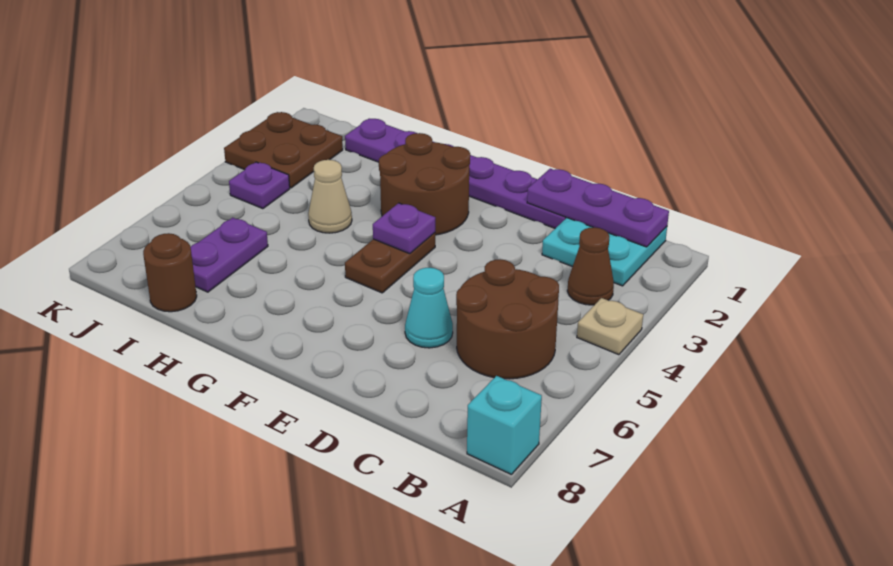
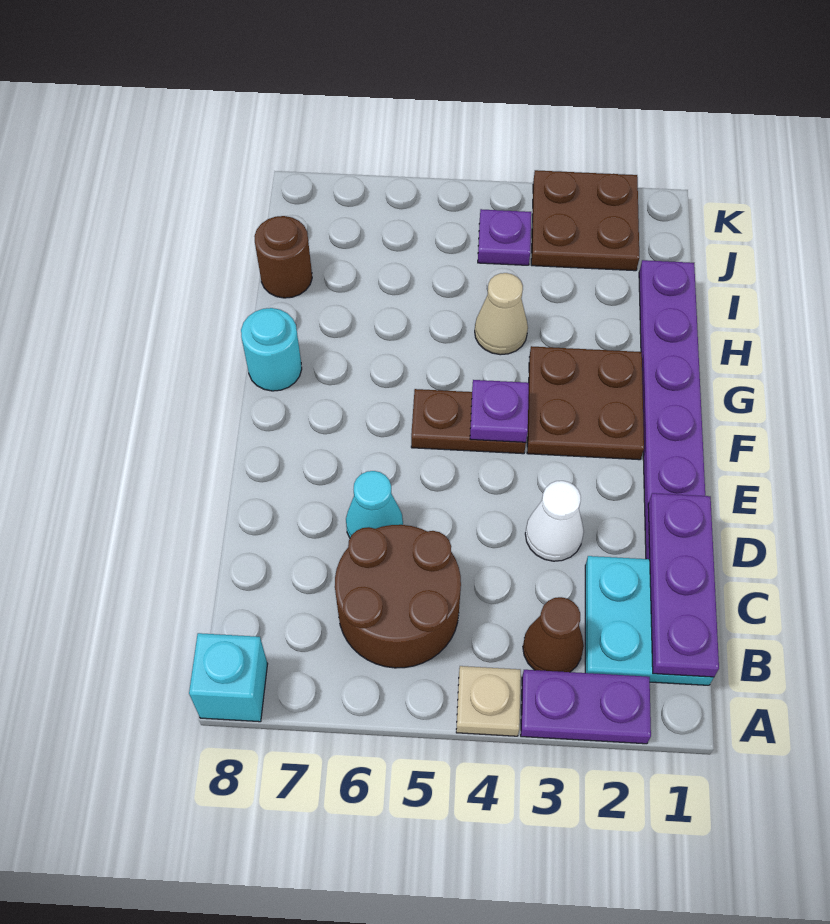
none -> white 1x1 cone [525,481,584,561]
brown 2x2 round brick [379,133,470,235] -> brown 2x2 plate [527,346,644,460]
none -> cyan 1x1 round brick [241,308,302,391]
purple 1x2 plate [191,218,268,292] -> purple 1x2 plate moved to [521,670,651,744]

